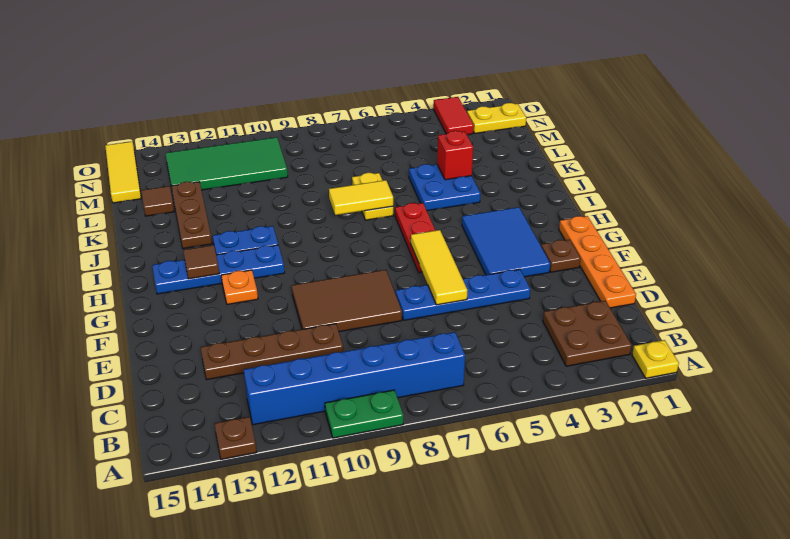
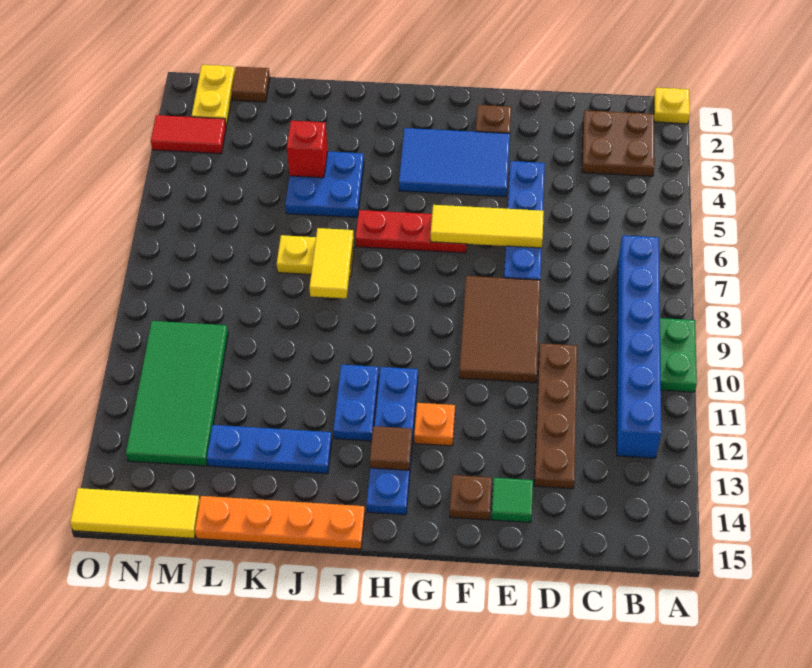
brown 1x1 plate [214,417,257,459] -> brown 1x1 plate moved to [450,475,492,520]
orange 1x4 plate [559,216,636,308] -> orange 1x4 plate moved to [195,496,365,549]
none -> green 1x1 tile [491,478,533,523]
brown 1x3 plate [171,182,212,249] -> blue 1x3 plate [207,425,332,474]
brown 1x1 tile [141,186,174,216] -> brown 1x1 tile moved to [232,67,270,102]

